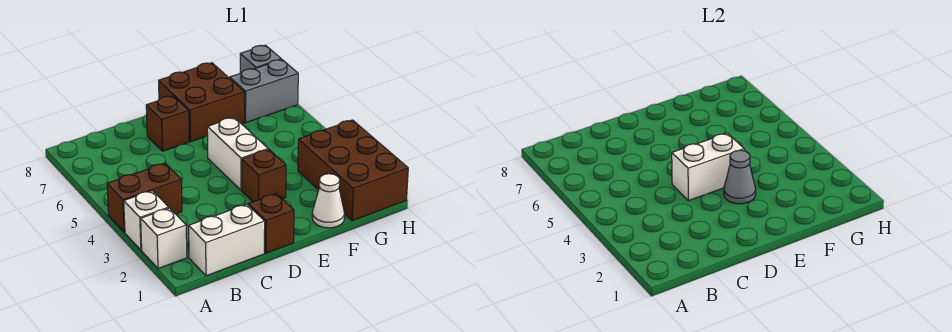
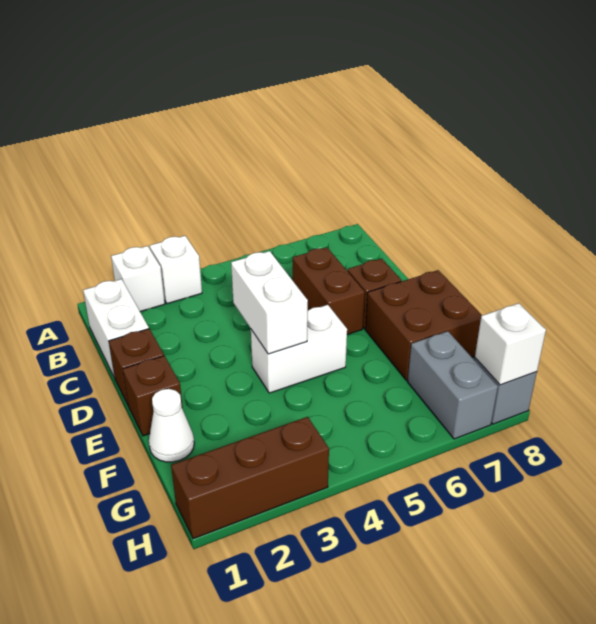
brown 1x2 brick [107,163,182,232] -> brown 1x2 brick moved to [293,247,365,335]
brown 1x1 brick [242,149,286,202] -> brown 1x1 brick moved to [123,356,183,436]
grey 1x1 cone [724,150,756,204] -> none
brown 2x3 brick [298,120,408,221] -> brown 1x3 brick [171,417,329,539]
none -> white 1x1 brick [475,303,546,385]

